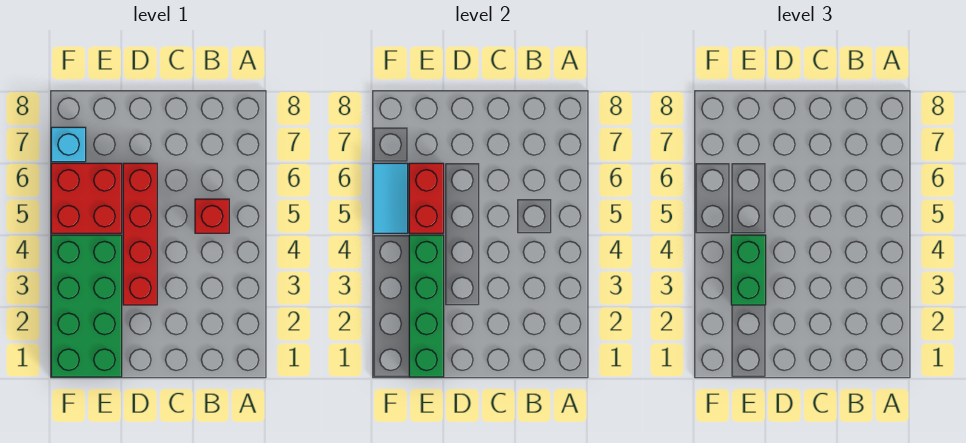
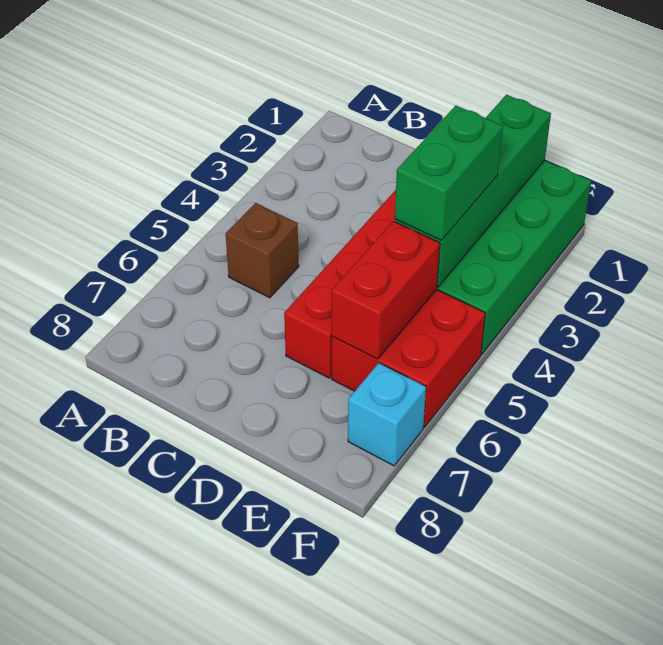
red 1x1 brick [195,199,229,233] -> brown 1x1 brick [226,203,299,298]
cyan 1x2 tile [373,163,408,233] -> none

